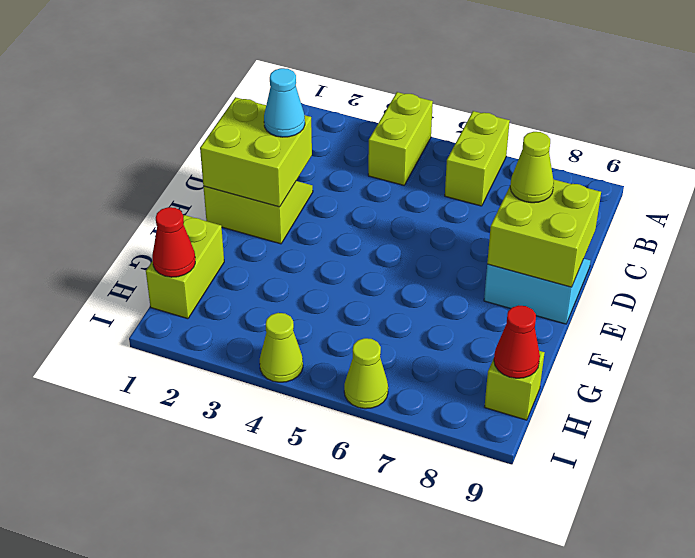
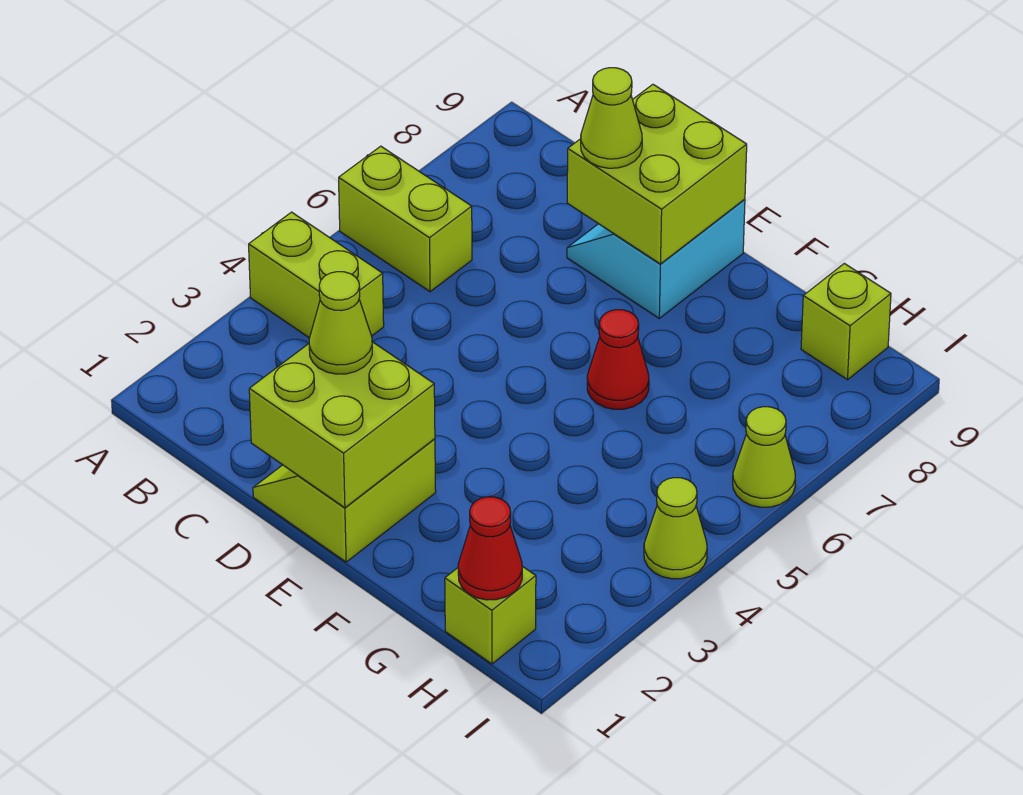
cyan 1x1 cone [264,68,305,137] -> lime 1x1 cone [309,272,372,374]
lime 1x2 brick [146,215,224,319] -> lime 1x1 brick [445,566,536,664]
red 1x1 cone [494,305,540,378] -> red 1x1 cone moved to [587,310,649,409]

